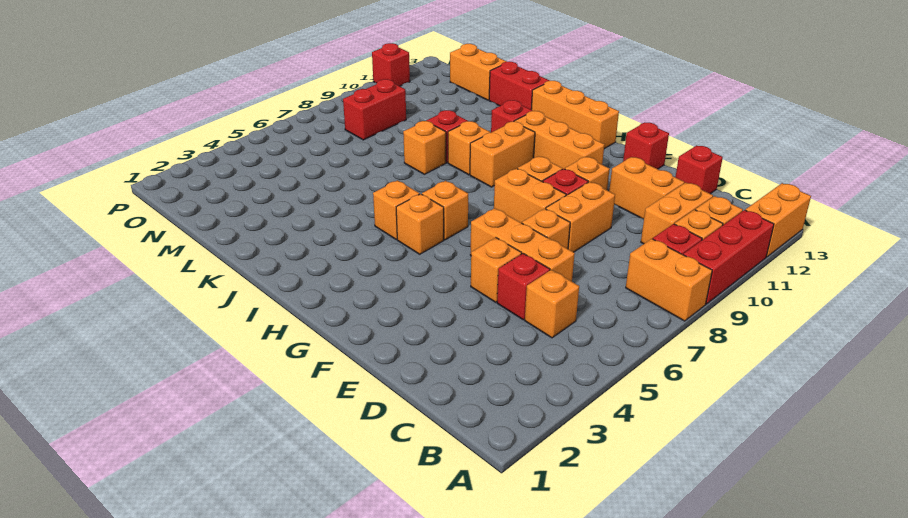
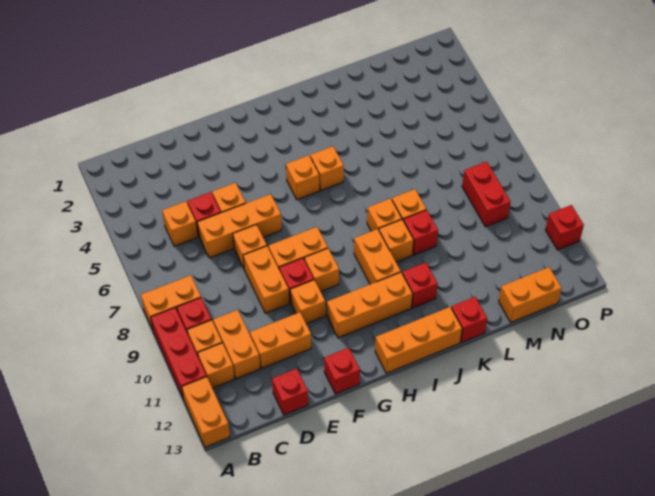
orange 1x1 brick [422,181,468,240] -> orange 1x1 brick moved to [367,198,402,231]
red 1x2 brick [489,62,550,109] -> red 1x1 brick [451,297,487,343]

